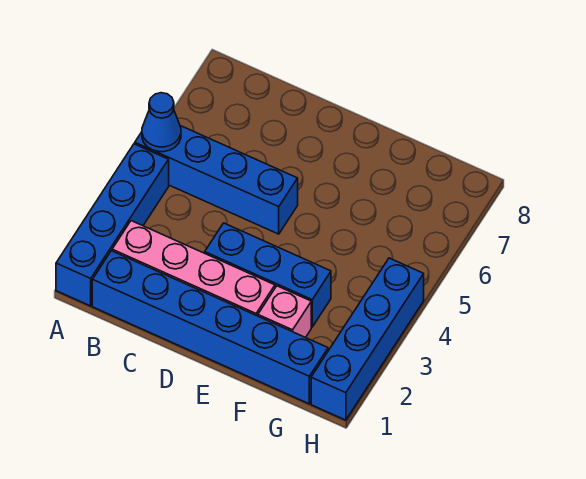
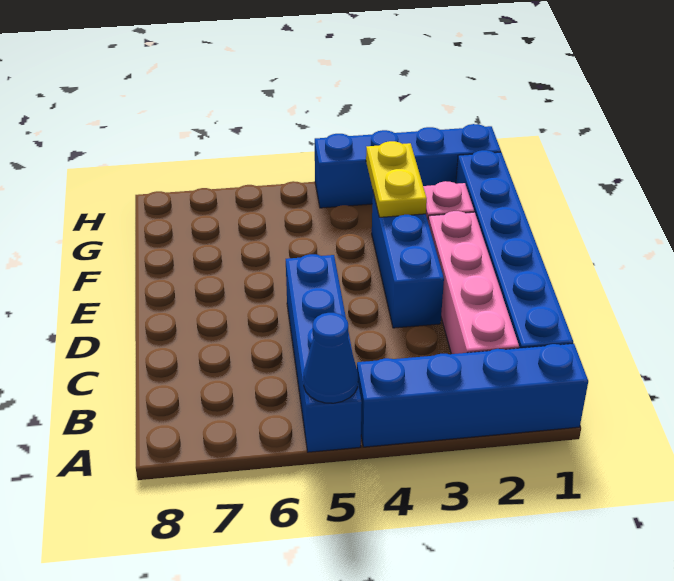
none -> yellow 1x2 plate [366,141,427,217]

